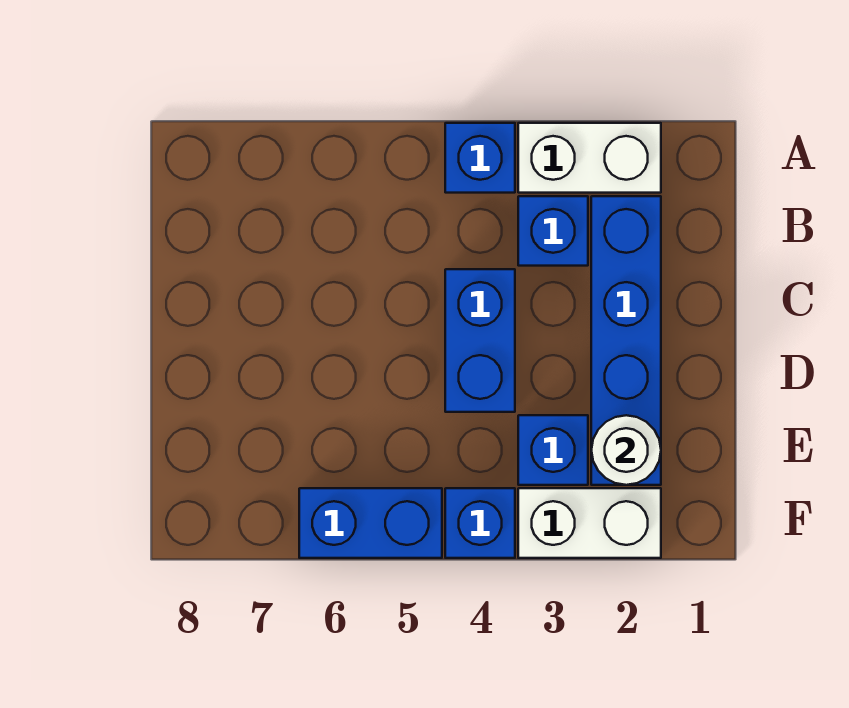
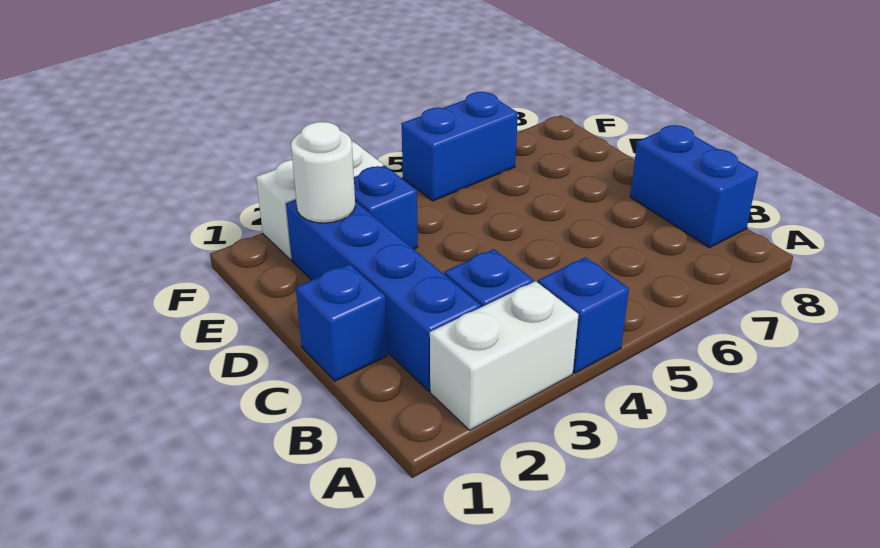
blue 1x2 brick [445,269,515,412] -> blue 1x2 brick moved to [630,125,758,248]
blue 1x1 brick [445,488,515,558] -> blue 1x1 brick moved to [296,264,387,381]

